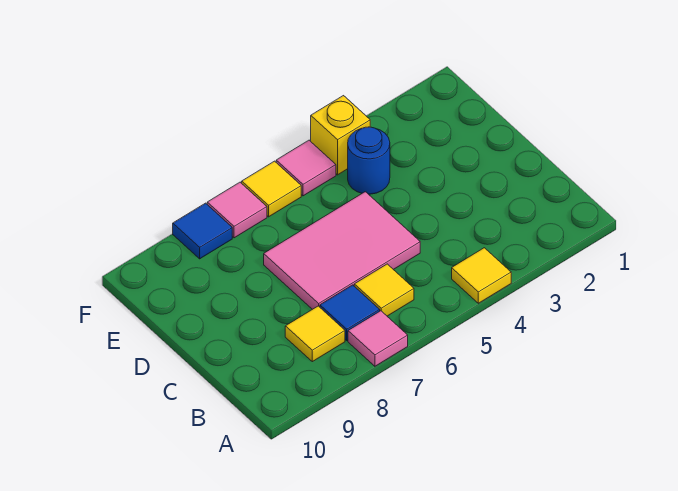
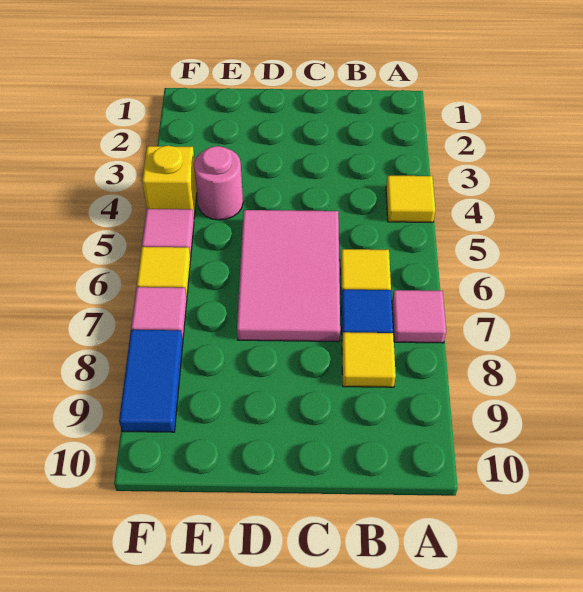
blue 1x1 round brick [348,127,390,194] -> pink 1x1 round brick [194,146,243,220]
blue 1x1 tile [173,203,232,259] -> blue 1x2 tile [119,330,183,432]

